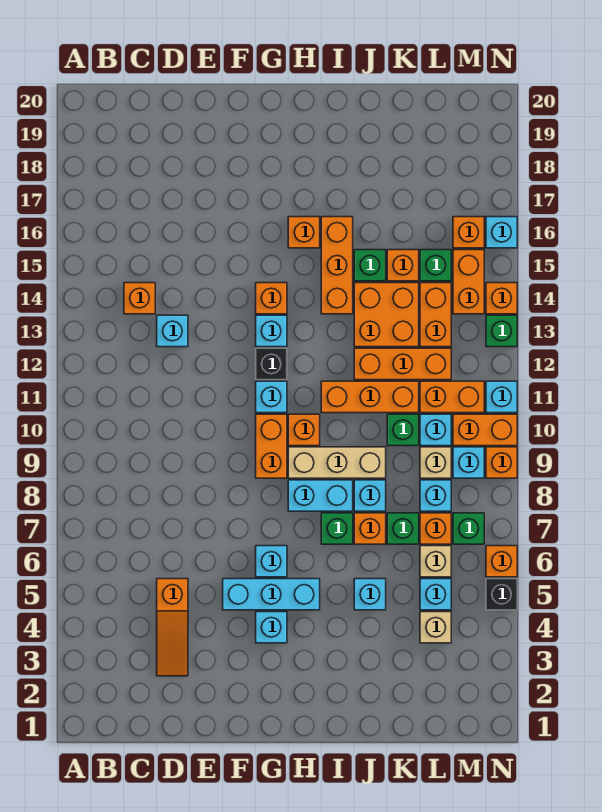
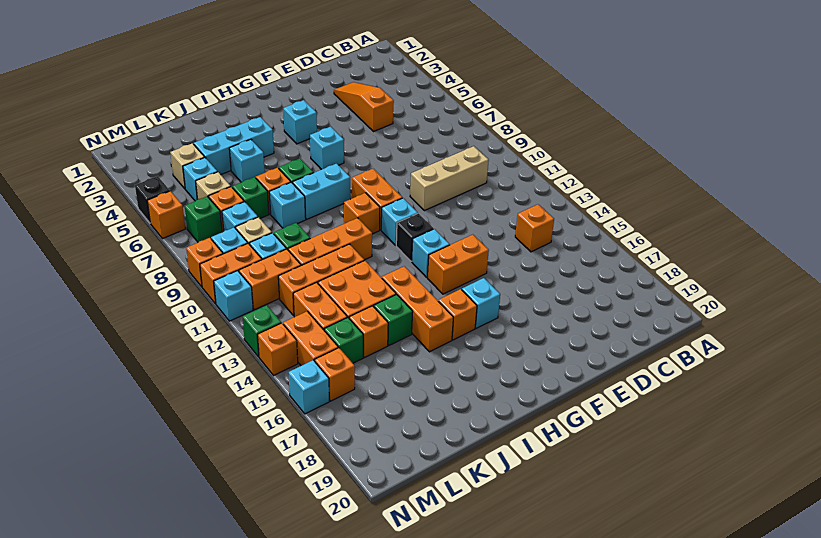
cyan 1x1 brick [157,315,188,347] -> cyan 1x1 brick moved to [462,278,500,328]
cyan 1x3 brick [223,579,320,610] -> cyan 1x3 brick moved to [194,117,274,175]
orange 1x1 brick [256,283,287,314] -> orange 1x2 brick [428,235,489,294]
tan 1x3 brick [288,447,386,478] -> tan 1x3 brick moved to [410,146,489,211]

